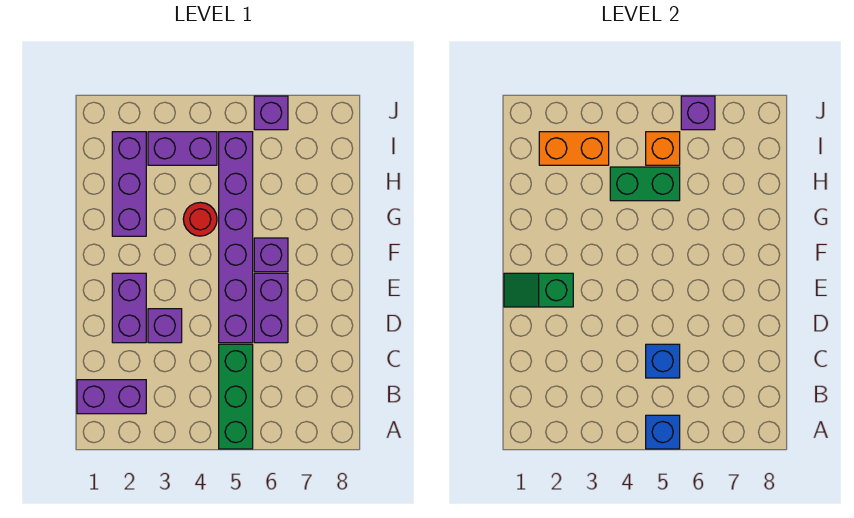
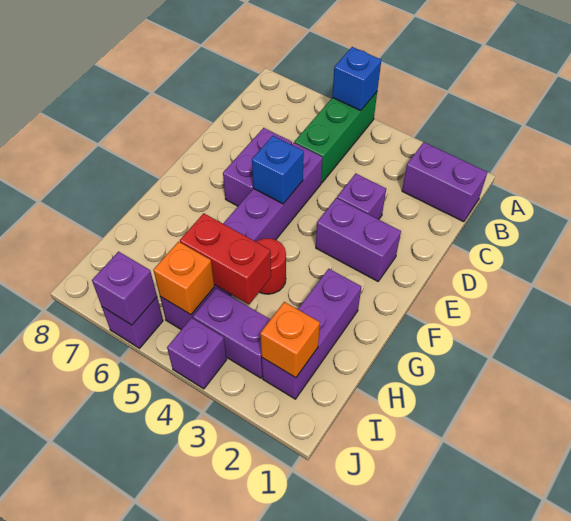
blue 1x1 brick [646,344,680,378] -> blue 1x1 brick moved to [252,136,304,204]
purple 1x2 brick [112,273,146,343] -> purple 1x2 brick turned to [316,198,401,281]
green 1x2 slope [504,273,573,307] -> none
purple 1x1 brick [254,238,288,272] -> purple 1x1 brick moved to [167,318,227,389]
green 1x2 brick [610,167,680,201] -> red 1x2 brick [180,213,271,304]
orange 1x2 brick [539,132,609,165] -> orange 1x1 brick [260,302,320,378]

